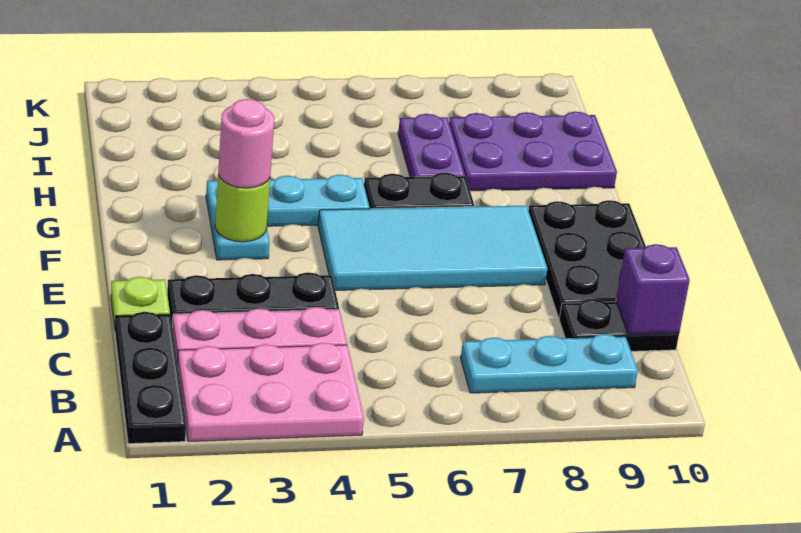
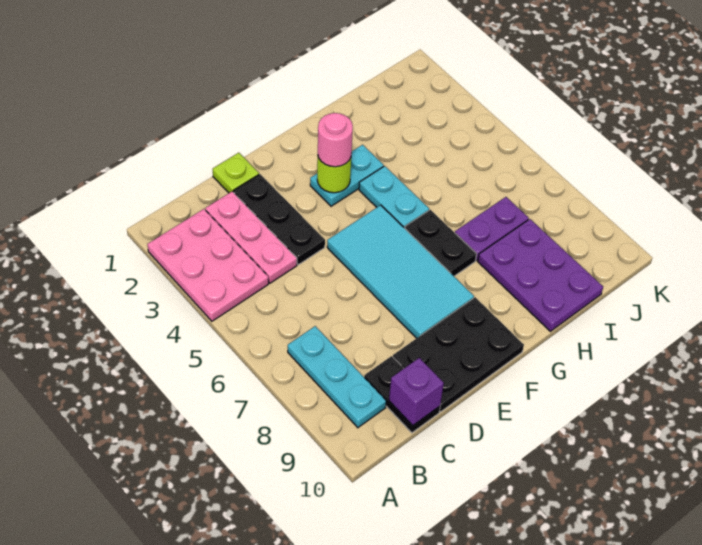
black 1x3 plate [115,312,186,444] -> none

